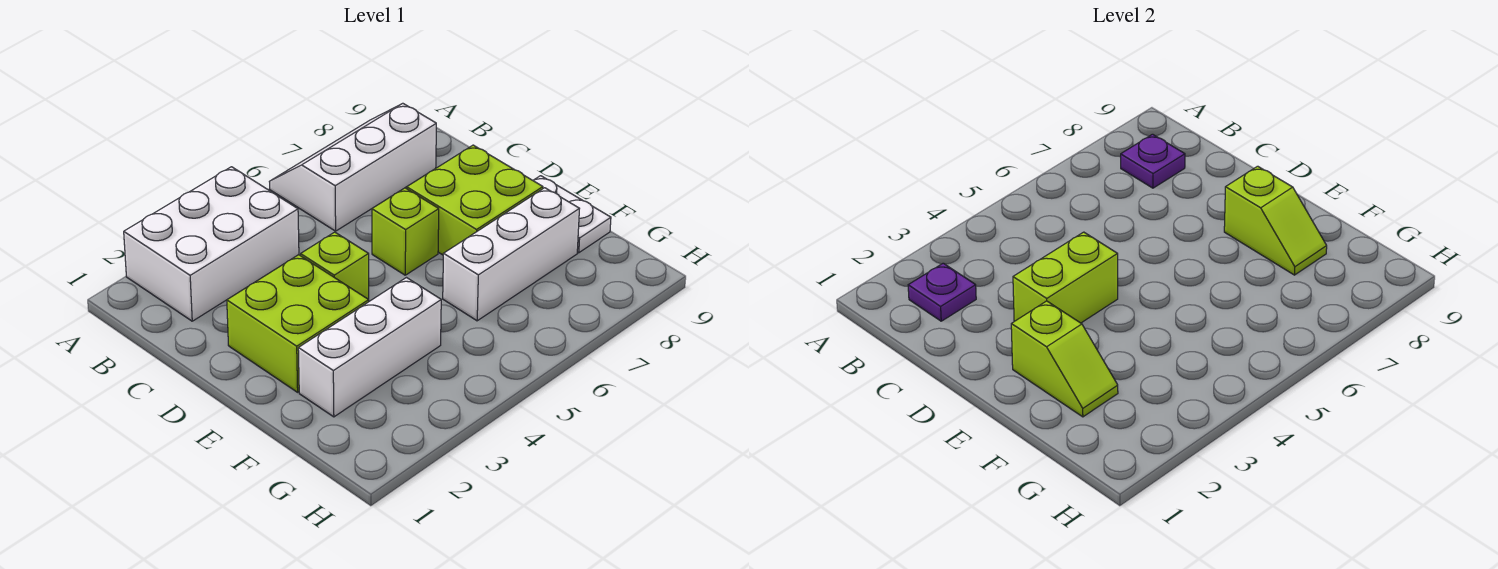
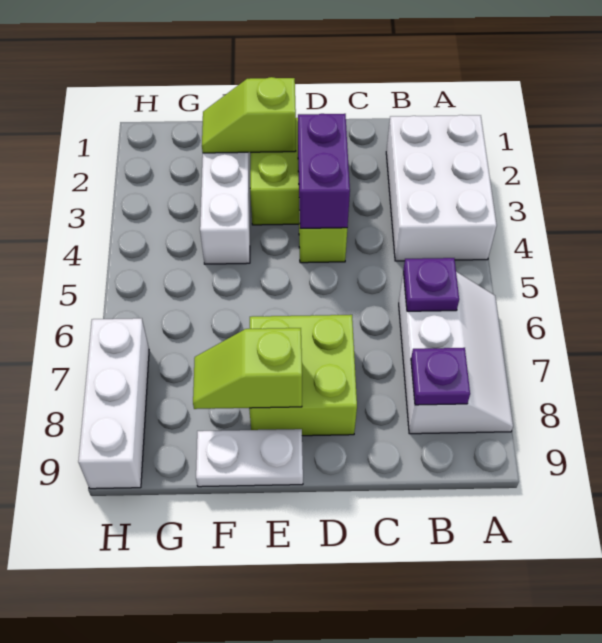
purple 1x1 plate [908,263,976,321] -> purple 1x1 plate moved to [403,258,459,311]
lime 1x2 brick [1013,232,1118,323] -> purple 1x2 brick [298,114,350,228]
lime 1x1 brick [372,188,439,275] -> none
white 1x3 brick [443,188,579,321] -> white 1x3 brick moved to [78,318,149,489]

